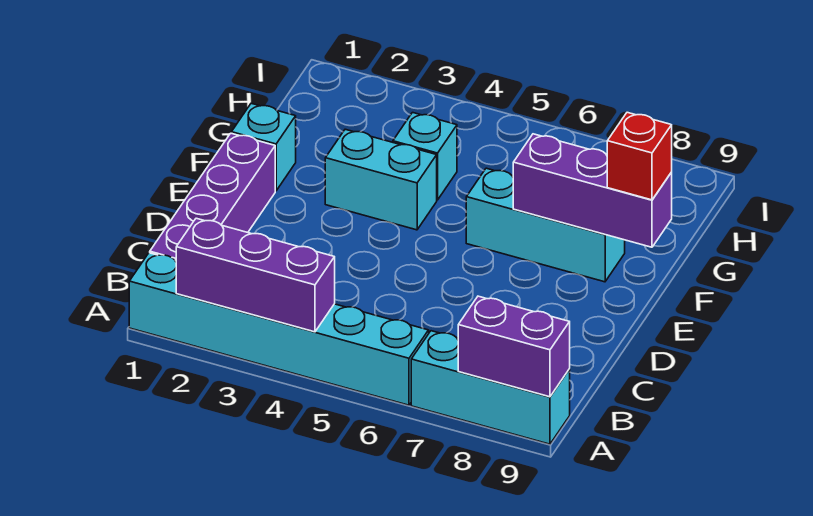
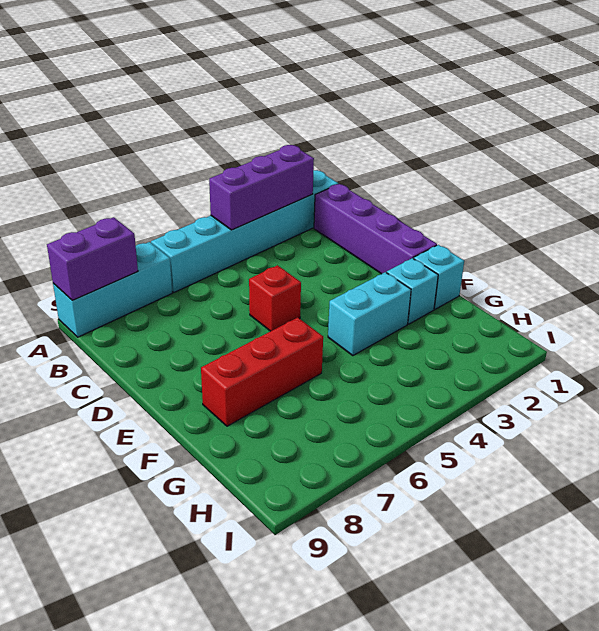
cyan 1x3 brick [466,168,625,282] -> red 1x3 brick [201,317,323,426]
purple 1x3 brick [513,134,672,247] -> none
red 1x1 brick [607,112,672,200] -> red 1x1 brick moved to [249,265,301,331]
cyan 1x1 brick [393,113,457,200] -> cyan 1x1 brick moved to [387,258,438,324]

